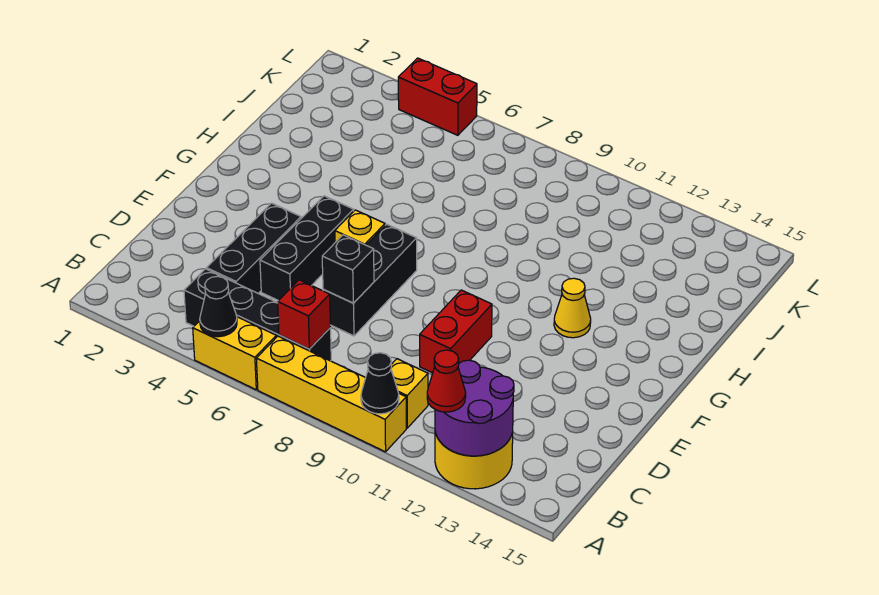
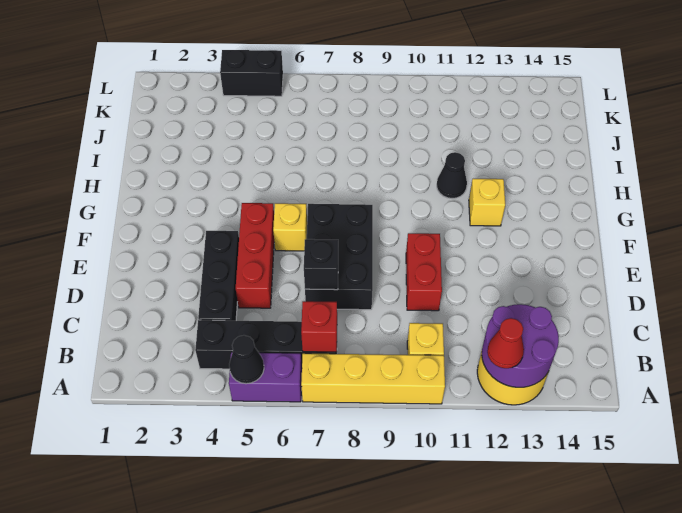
yellow 1x2 brick [193,317,276,390] -> purple 1x2 brick [229,352,302,402]
black 1x1 cone [361,353,399,414] -> black 1x1 cone moved to [437,152,467,199]
black 1x3 brick [260,196,354,301] -> red 1x3 brick [236,203,274,308]
black 1x3 brick [323,224,417,336] -> black 2x3 brick [305,204,373,310]
yellow 1x1 cone [554,278,591,338] -> yellow 1x1 brick [469,179,505,226]
red 1x2 brick [398,58,477,135] -> black 1x2 brick [220,50,283,96]

